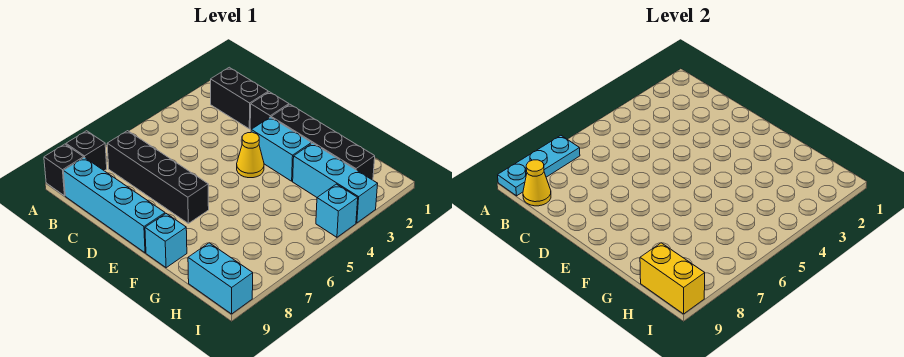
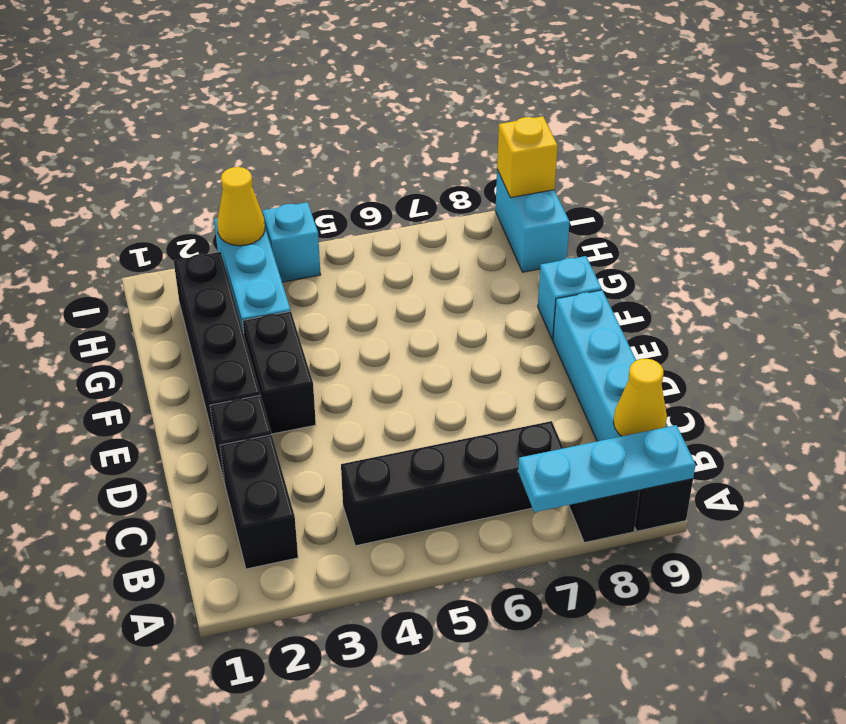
black 1x4 brick [107,131,209,223] -> black 1x4 brick turned to [341,421,563,546]
cyan 1x2 brick [251,117,311,181] -> black 1x2 brick [243,311,316,434]
yellow 1x1 cone [237,132,264,178] -> yellow 1x1 cone moved to [217,167,265,246]
yellow 1x2 brick [640,243,705,314] -> yellow 1x1 brick [497,116,558,198]

